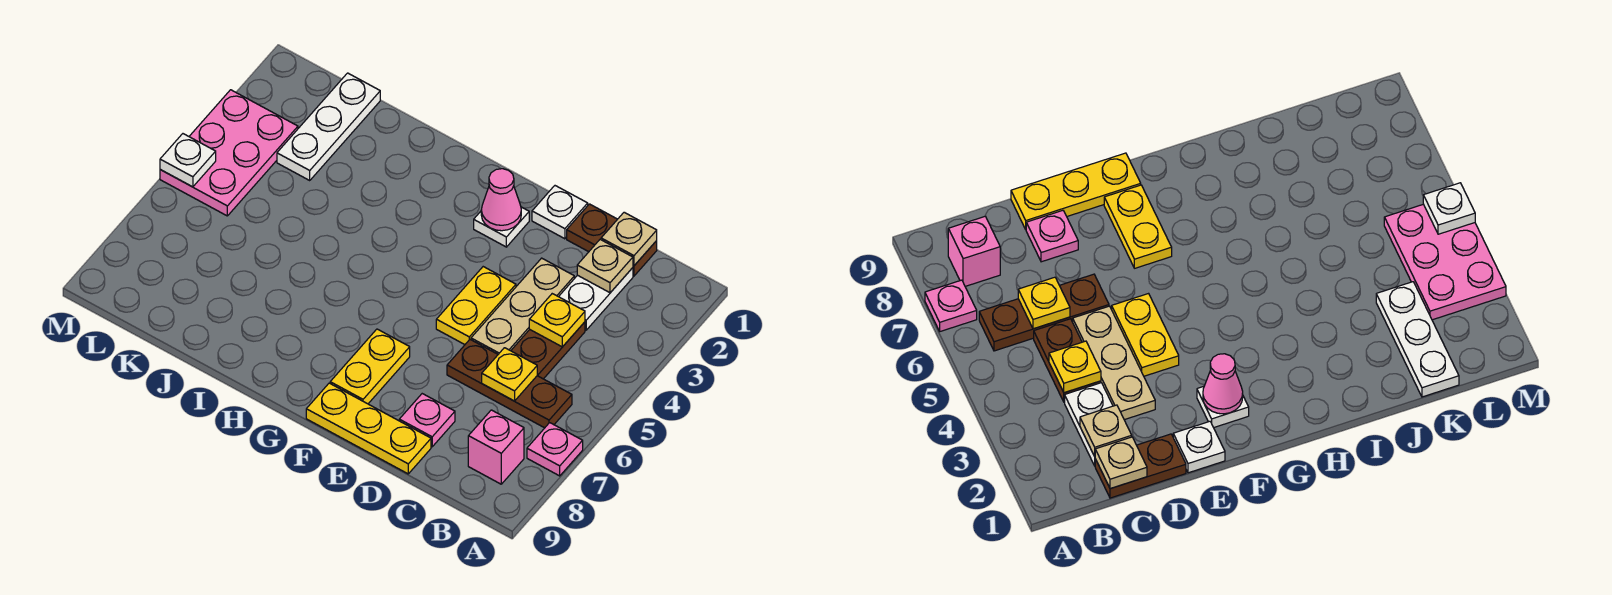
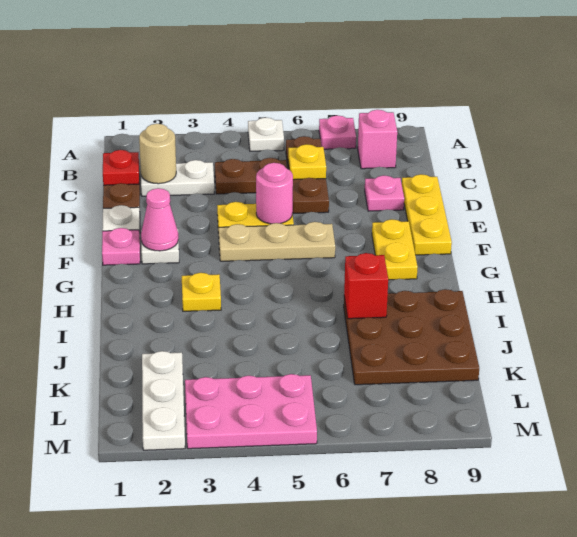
tan 1x1 plate [601,212,657,266] -> red 1x1 plate [103,150,139,185]
tan 1x1 plate [577,239,633,293] -> tan 1x1 round brick [139,124,176,184]
yellow 1x1 plate [529,294,585,347] -> yellow 1x1 plate moved to [182,273,221,311]
tan 1x3 plate [471,258,574,354] -> tan 1x3 plate moved to [219,222,335,261]
none -> pink 1x1 round brick [256,163,293,224]
none -> pink 1x1 plate [102,228,140,265]
yellow 1x2 plate [330,329,410,404] -> yellow 1x2 plate turned to [372,219,418,280]
none -> brown 3x3 plate [344,289,479,385]
none -> red 1x1 brick [344,253,388,319]
white 1x3 plate [277,73,380,180] -> white 1x3 plate turned to [142,351,185,450]
white 1x1 plate [160,134,216,187] -> white 1x1 plate moved to [248,118,284,151]

